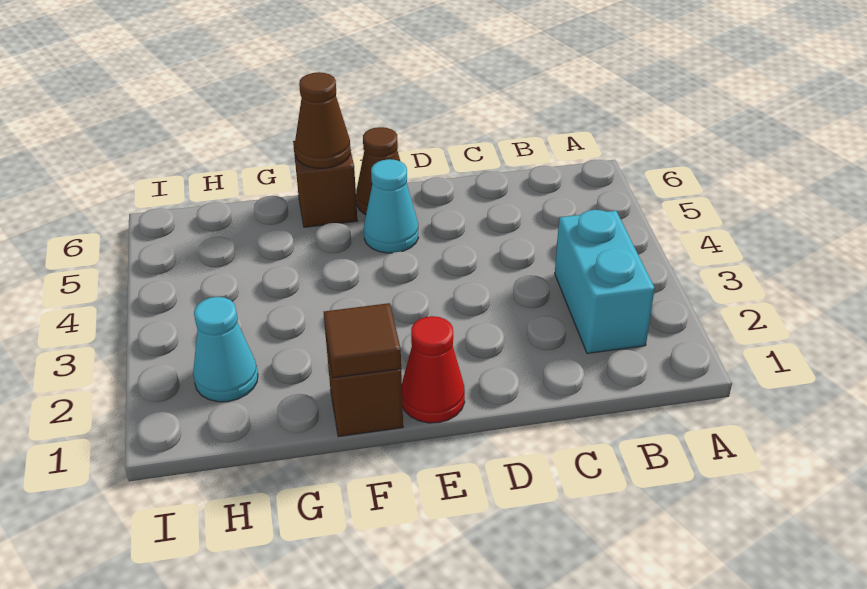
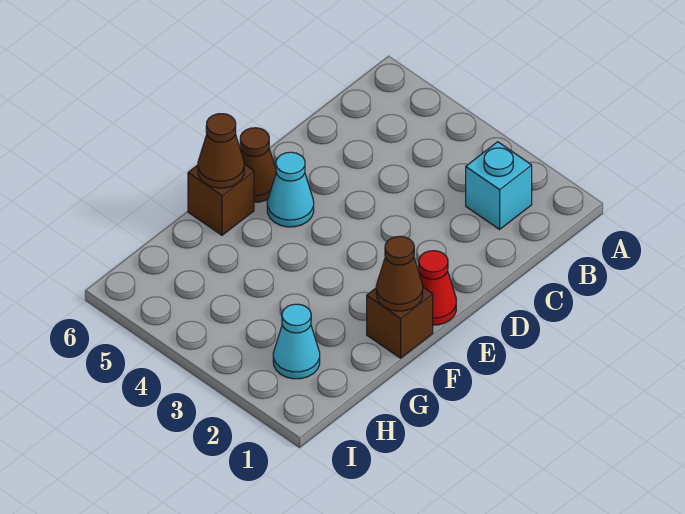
cyan 1x2 brick [555,210,655,353] -> cyan 1x1 brick [466,142,532,229]
brown 1x1 tile [324,303,401,378] -> brown 1x1 cone [376,236,423,311]

